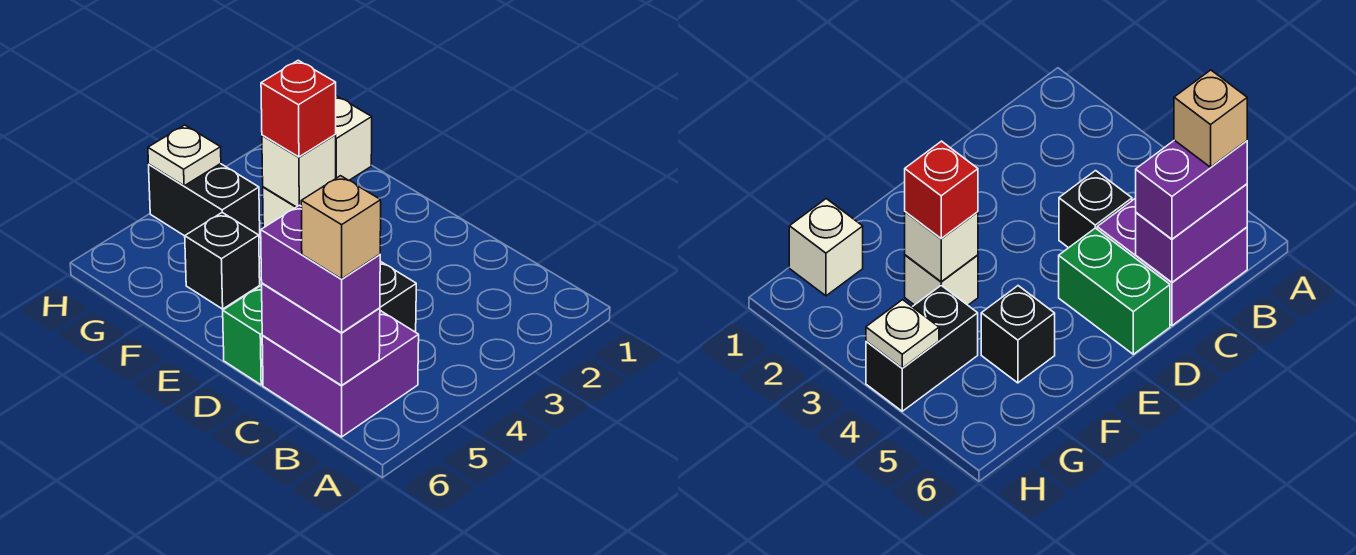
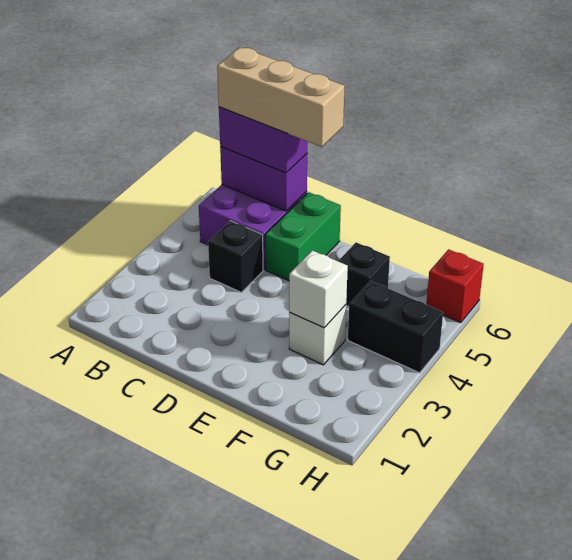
tan 1x1 brick [301,176,381,279] -> tan 1x3 brick [217,47,345,147]
red 1x1 brick [261,60,336,157] -> red 1x1 brick moved to [426,249,484,323]
white 1x1 brick [335,96,372,180] -> none
white 1x1 plate [148,125,221,186] -> none

